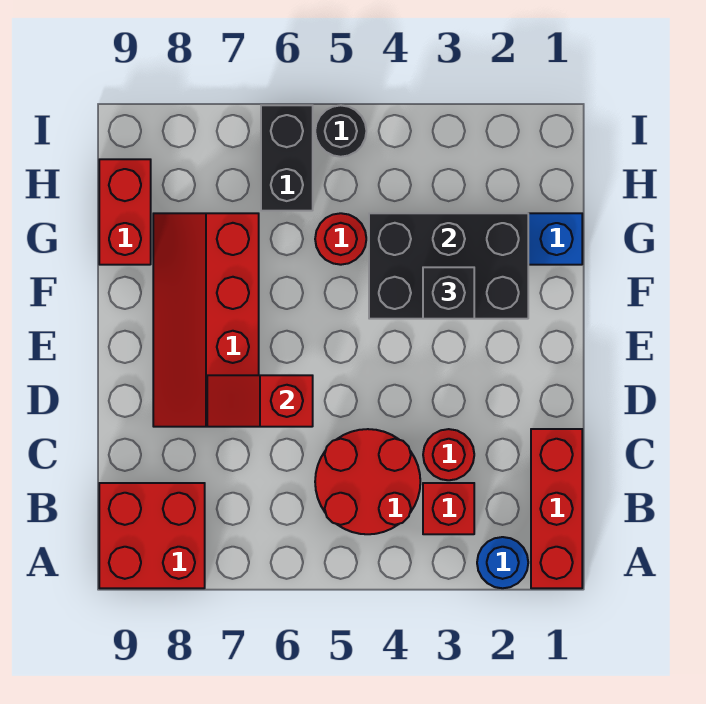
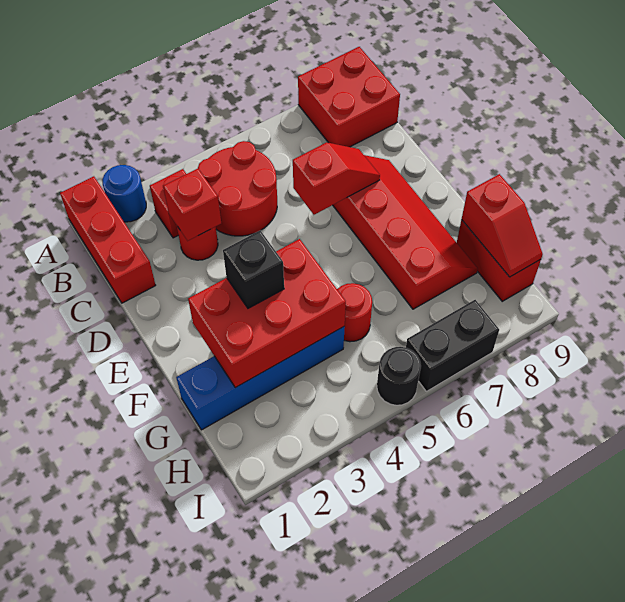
none -> red 1x1 brick [163,169,221,241]
black 2x3 brick [369,213,528,319] -> red 2x3 brick [188,239,346,388]
none -> red 1x2 slope [462,174,543,277]
black 1x2 brick [261,105,313,211] -> black 1x2 brick turned to [406,300,499,391]

